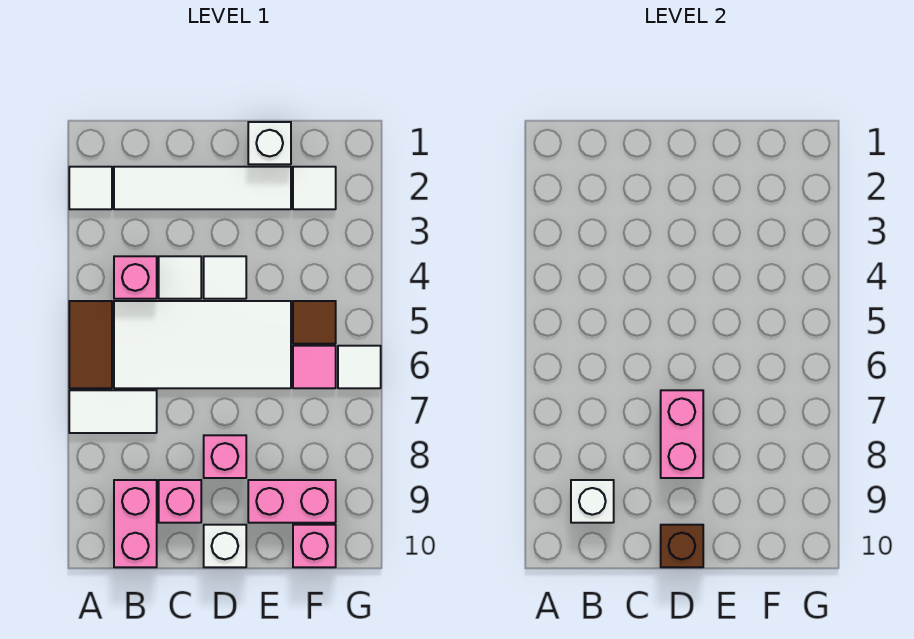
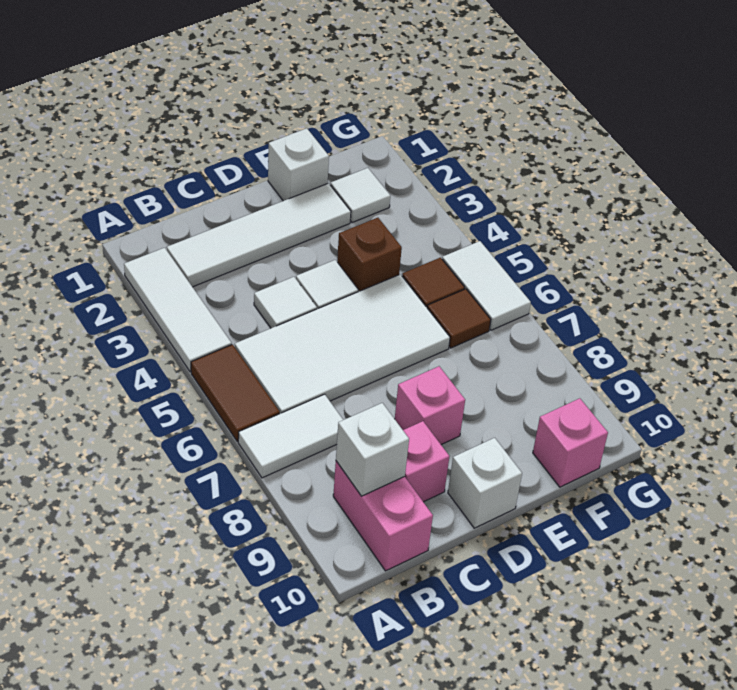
white 1x1 tile [69,167,112,209] -> white 1x3 tile [124,248,232,372]
pink 1x1 brick [114,256,157,299] -> none
pink 1x2 brick [661,390,703,478] -> none
brown 1x1 brick [661,525,703,567] -> brown 1x1 brick moved to [337,218,402,292]
pink 1x2 brick [248,480,336,523] -> none
pink 1x1 tile [293,346,336,388] -> brown 1x1 tile [427,289,491,348]
white 1x1 tile [338,346,381,388] -> white 1x2 tile [442,241,531,330]

